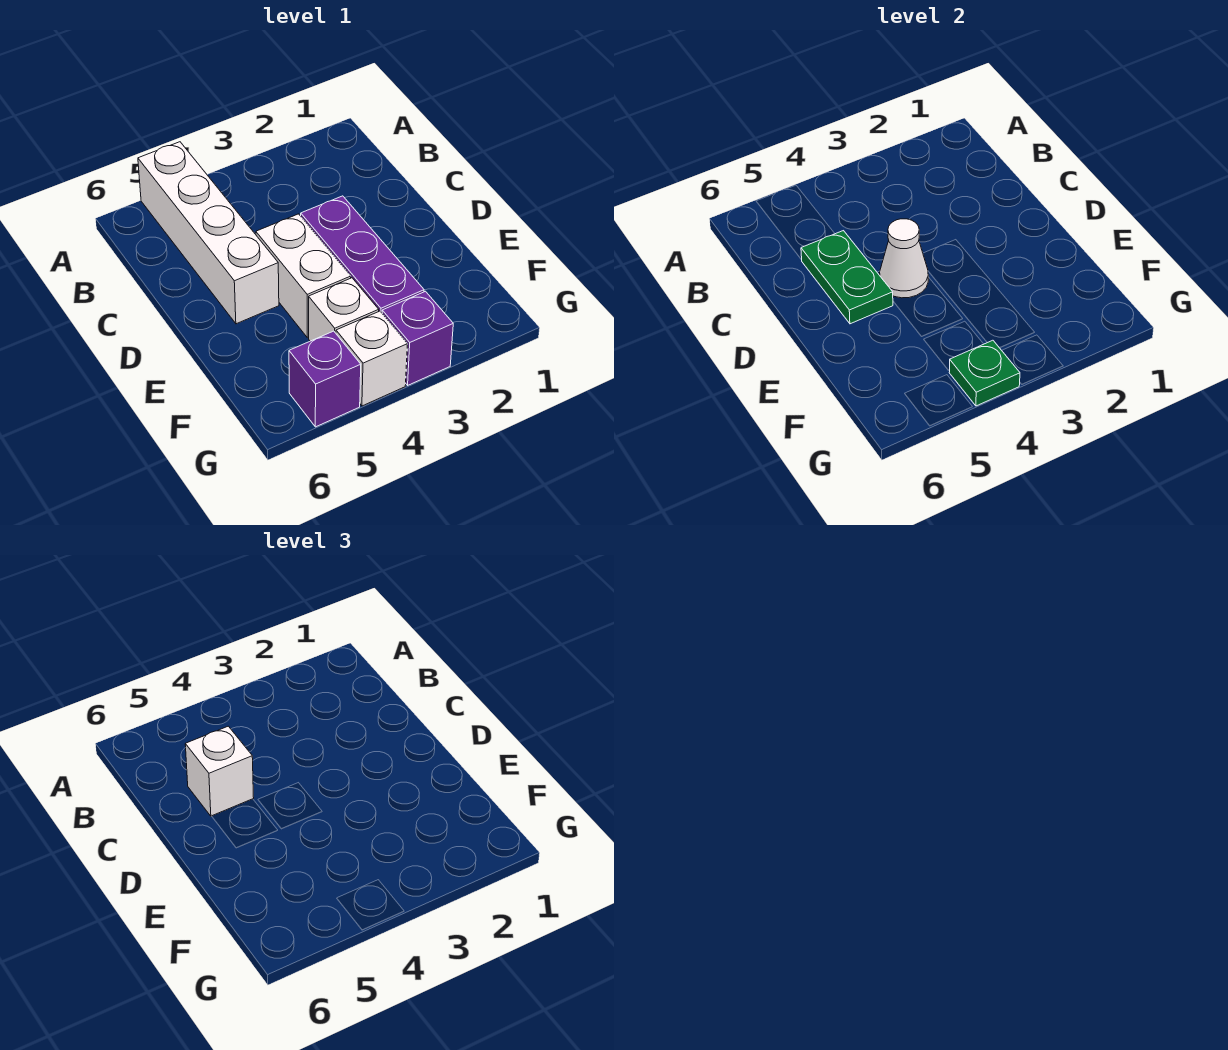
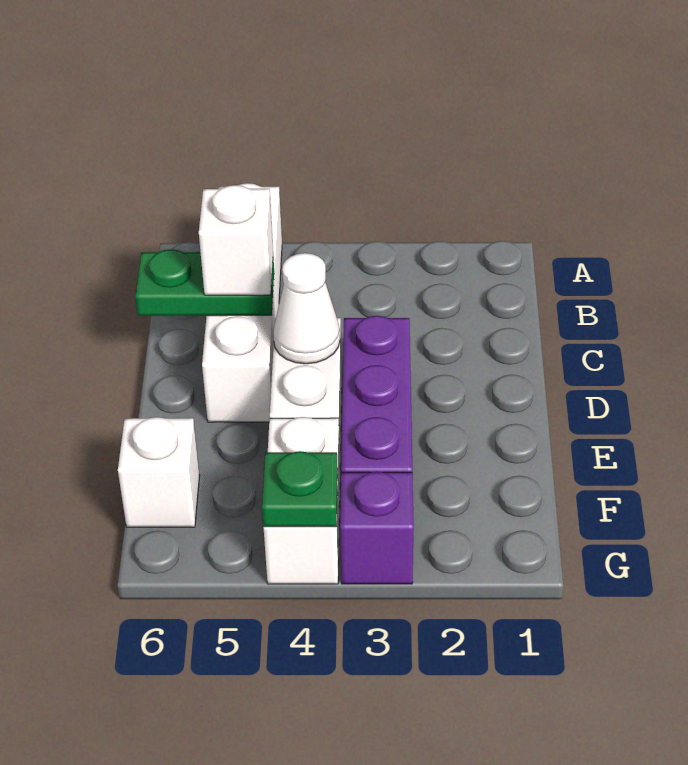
green 1x2 plate [801,231,893,324] -> green 1x2 plate turned to [135,249,274,316]
none -> white 1x1 brick [118,417,200,527]
purple 1x1 brick [289,331,361,427] -> none

